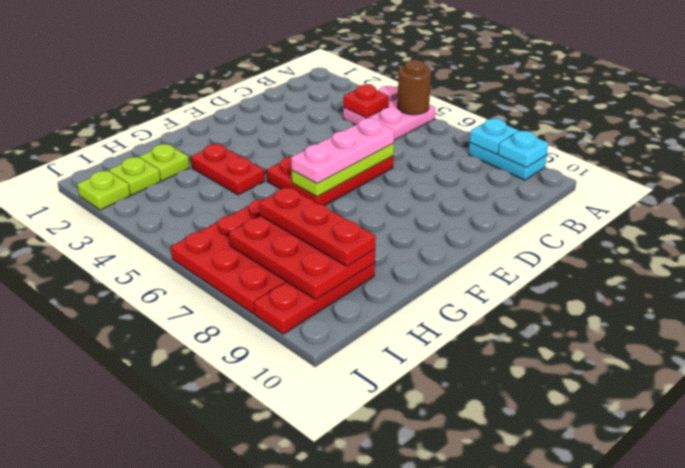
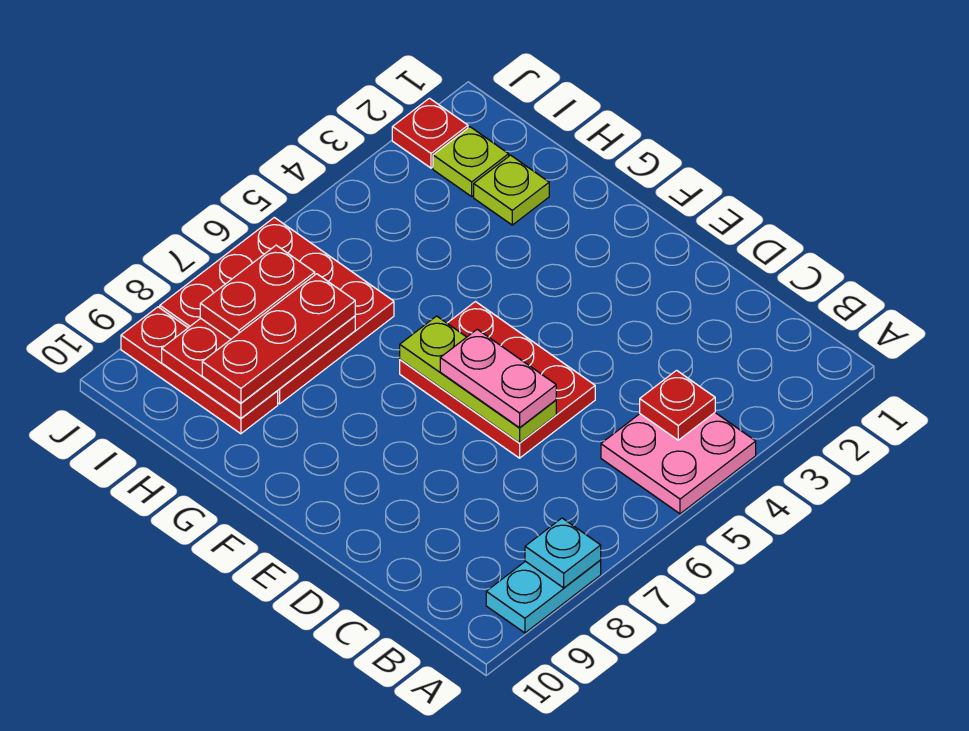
brown 1x1 round brick [397,60,431,115] -> none
cyan 1x1 plate [498,131,548,167] -> none
pink 1x3 plate [291,118,394,184] -> pink 1x2 plate [440,329,556,428]
red 1x2 plate [191,144,265,195] -> red 1x2 plate moved to [200,245,315,339]
lime 1x1 plate [77,171,130,210] -> red 1x1 plate [392,98,468,168]

